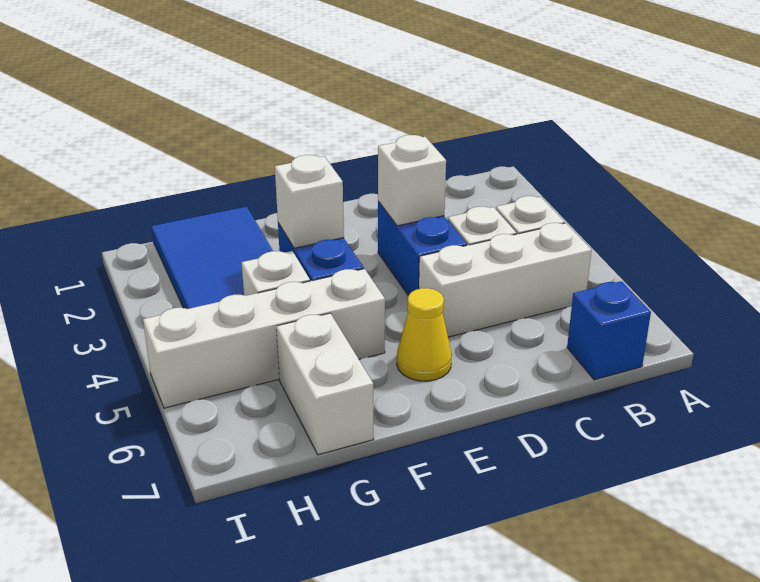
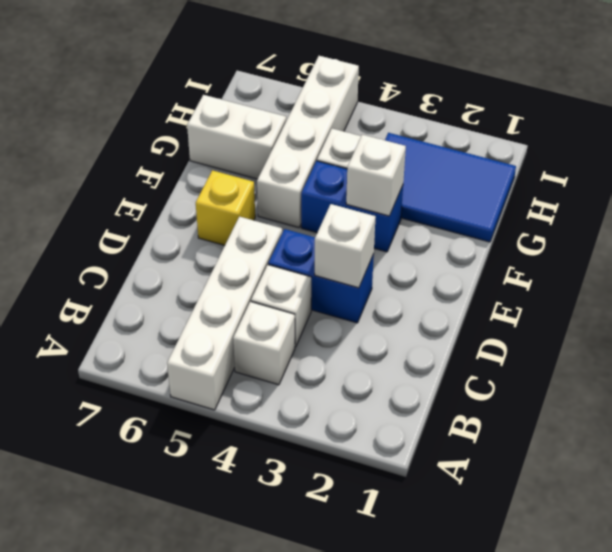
white 1x3 brick [419,223,591,337] -> white 1x4 brick [167,217,282,410]
blue 1x1 brick [567,281,651,380] -> none
yellow 1x1 cone [397,288,452,381] -> yellow 1x1 brick [196,170,255,245]

